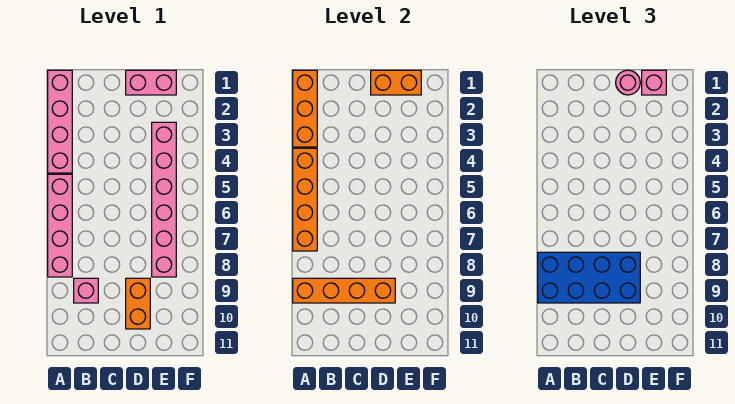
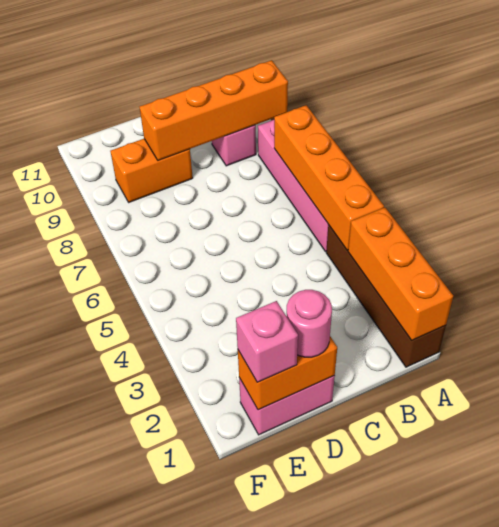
pink 1x4 brick [48,70,72,173] -> brown 1x4 brick [326,225,446,367]
blue 2x4 brick [538,252,640,303] -> none
orange 1x2 brick [126,278,150,329] -> orange 1x2 brick turned to [111,139,193,202]
pink 1x6 brick [152,122,176,277] -> none

